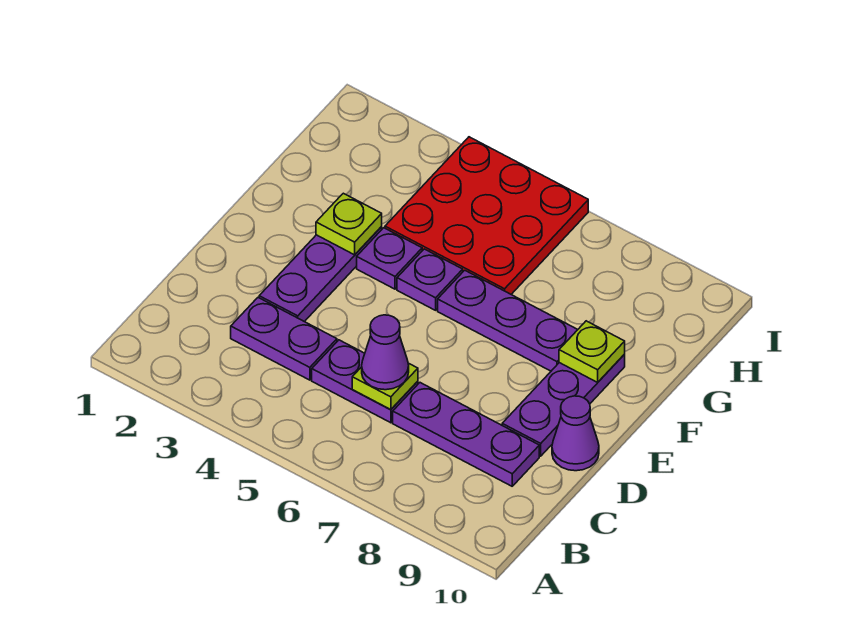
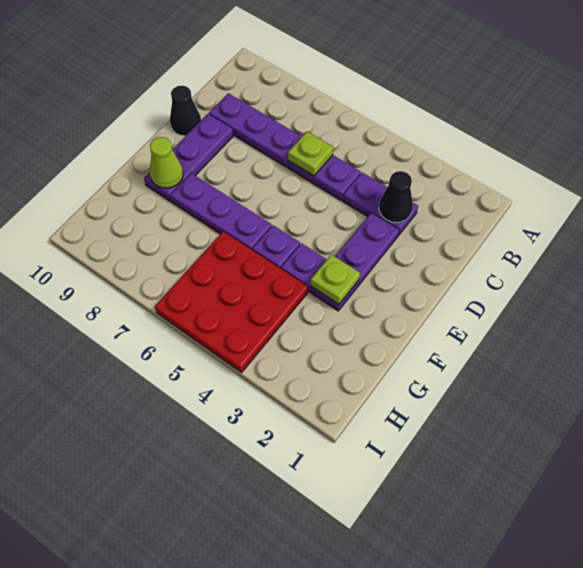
none -> black 1x1 cone [379,171,413,222]
purple 1x1 cone [362,315,409,390] -> none
purple 1x1 cone [552,396,599,471] -> black 1x1 cone [170,86,201,136]
lime 1x1 plate [559,321,625,382] -> lime 1x1 cone [150,137,183,188]

